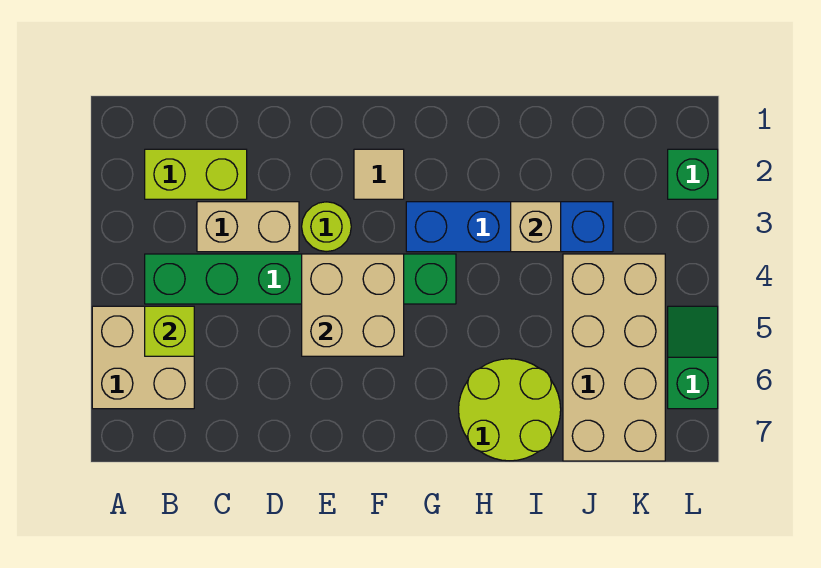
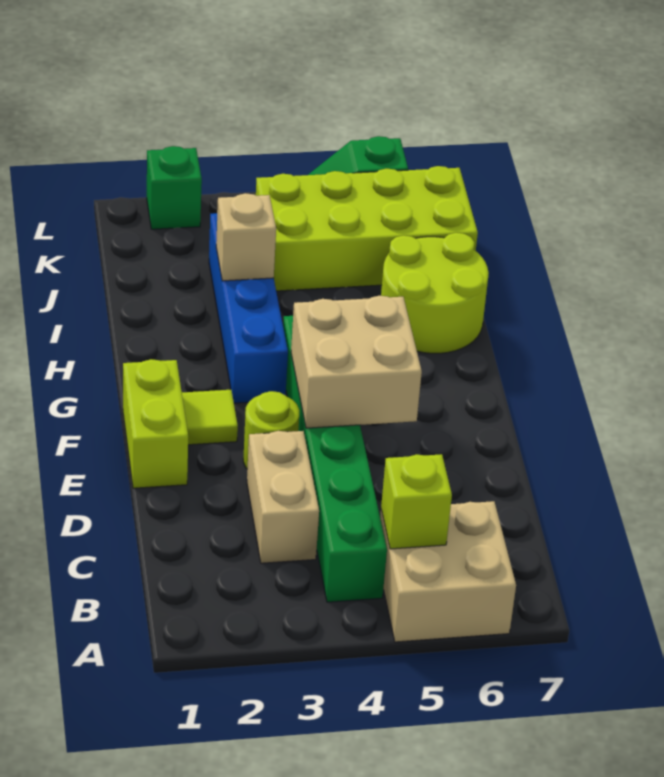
lime 1x2 brick [145,149,247,199] -> lime 1x2 brick moved to [123,359,188,488]
tan 1x1 tile [354,149,404,199] -> lime 1x1 tile [182,390,238,445]
tan 2x4 brick [563,254,665,461] -> lime 2x4 brick [256,166,478,291]

